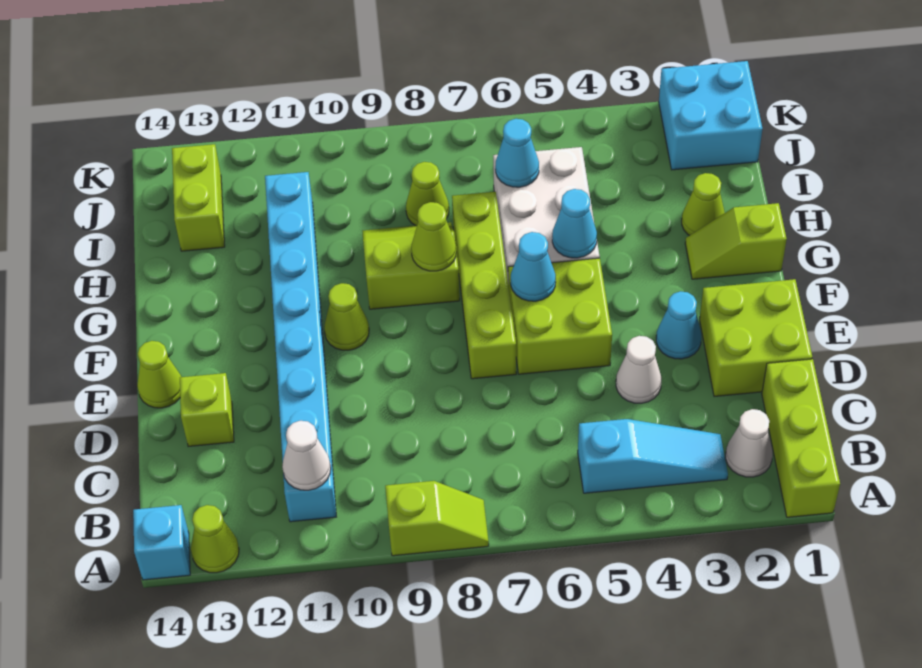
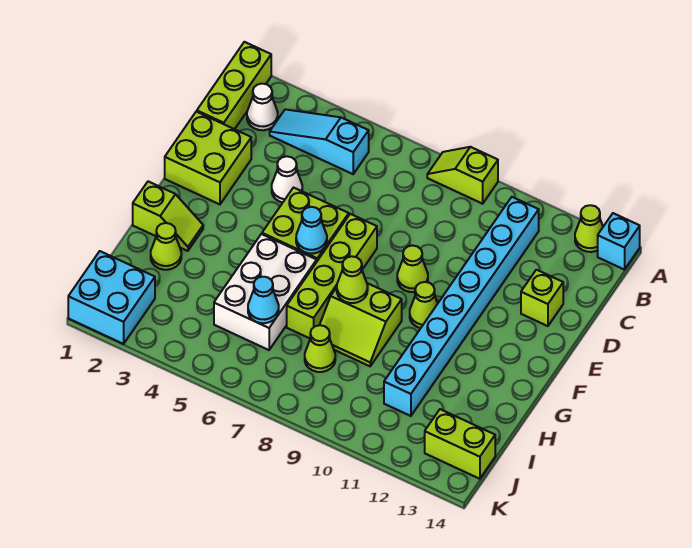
white 1x1 cone [282,421,331,490] -> none
cyan 1x1 cone [656,291,701,359] -> none
lime 1x1 cone [137,341,181,408] -> lime 1x1 cone moved to [397,245,428,292]
cyan 1x1 cone [552,189,597,258] -> none
lime 1x2 brick [172,144,225,251] -> lime 1x2 brick turned to [425,409,495,479]

